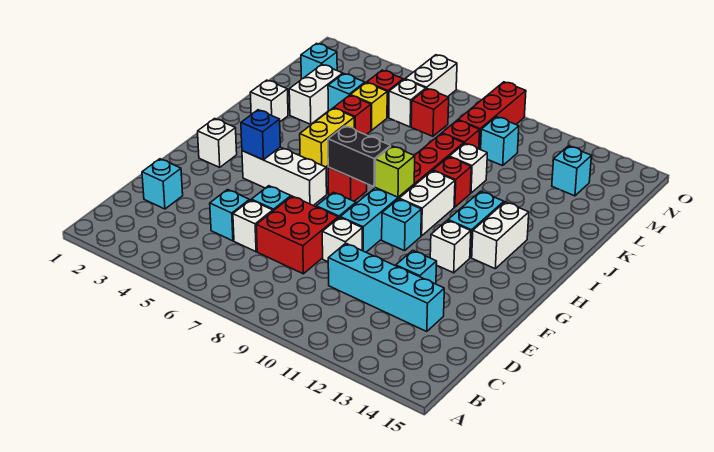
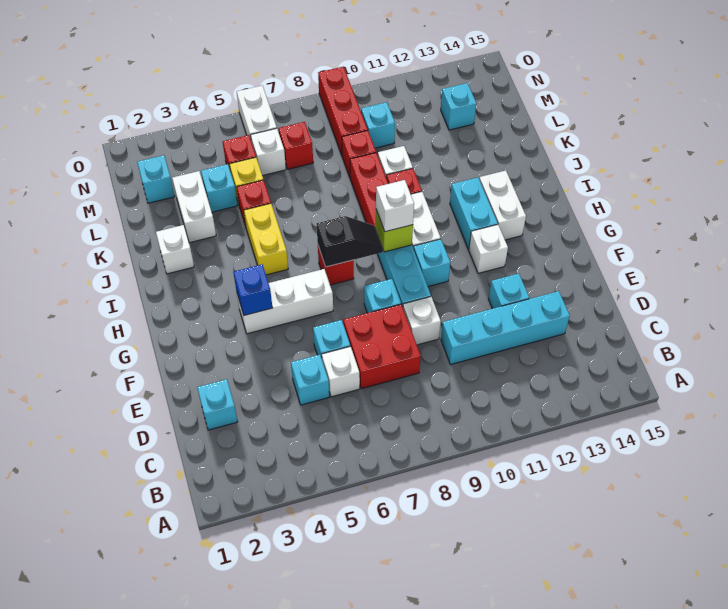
white 1x1 brick [198,119,237,167] -> white 1x1 brick moved to [376,180,414,232]
black 1x2 brick [328,126,391,187] -> black 1x2 slope [317,216,383,267]

